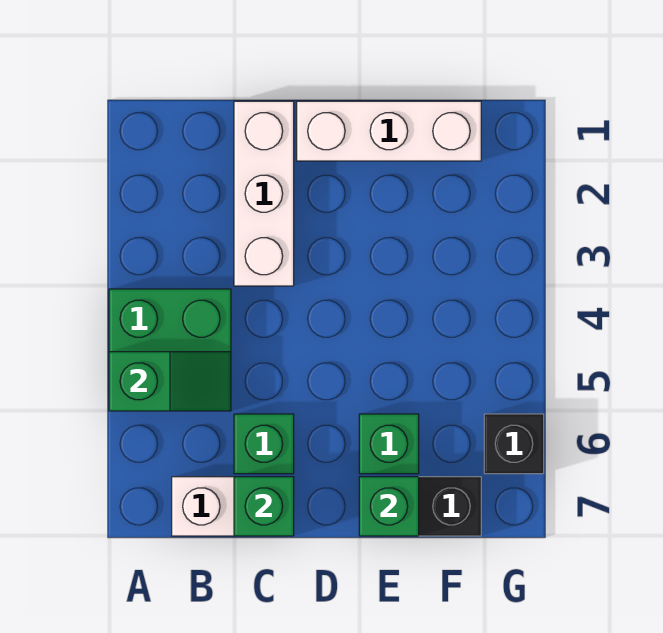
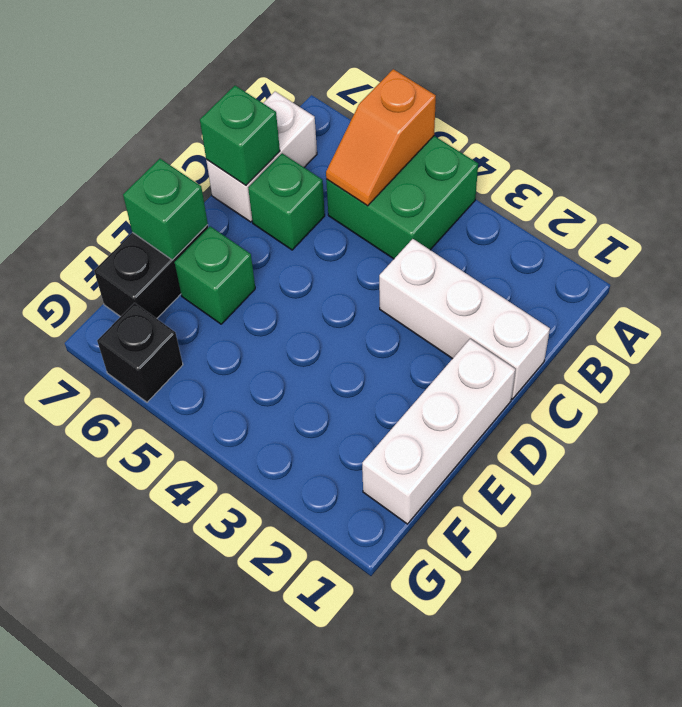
green 1x2 slope [109,352,231,411] -> orange 1x2 slope [326,69,436,206]

